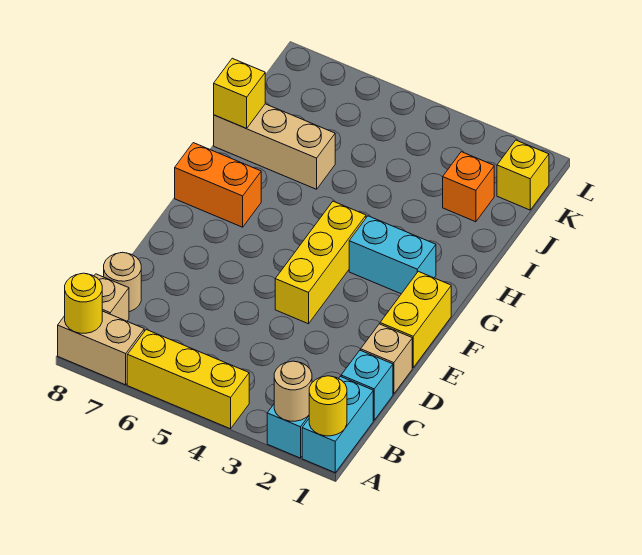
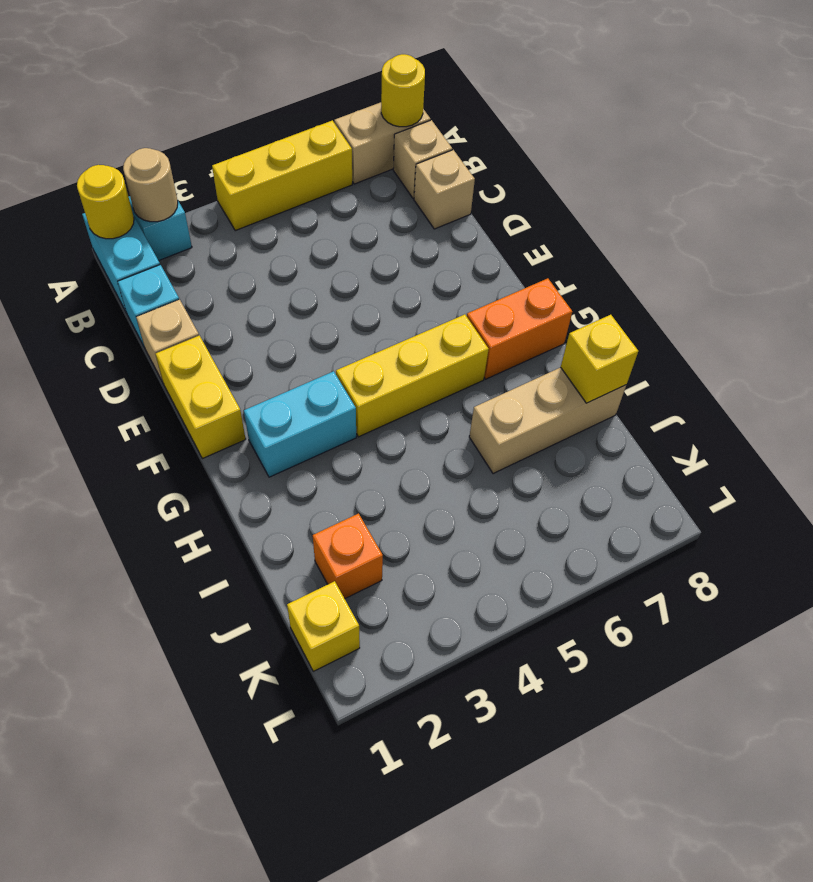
tan 1x1 round brick [104,252,141,312] -> tan 1x1 brick [414,150,475,229]
yellow 1x3 brick [275,201,366,324] -> yellow 1x3 brick turned to [336,314,489,437]

